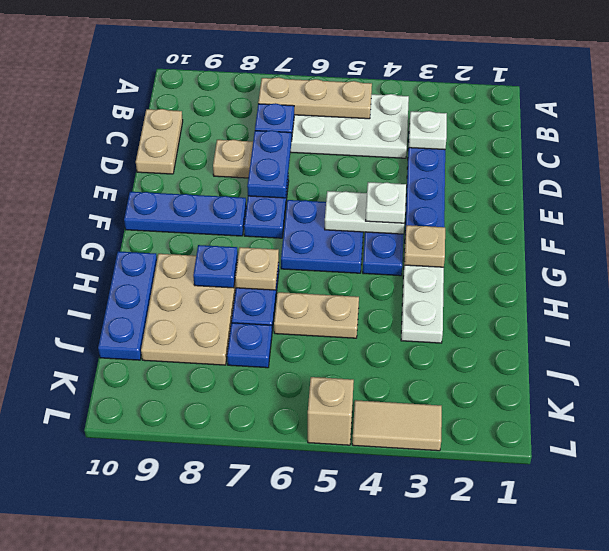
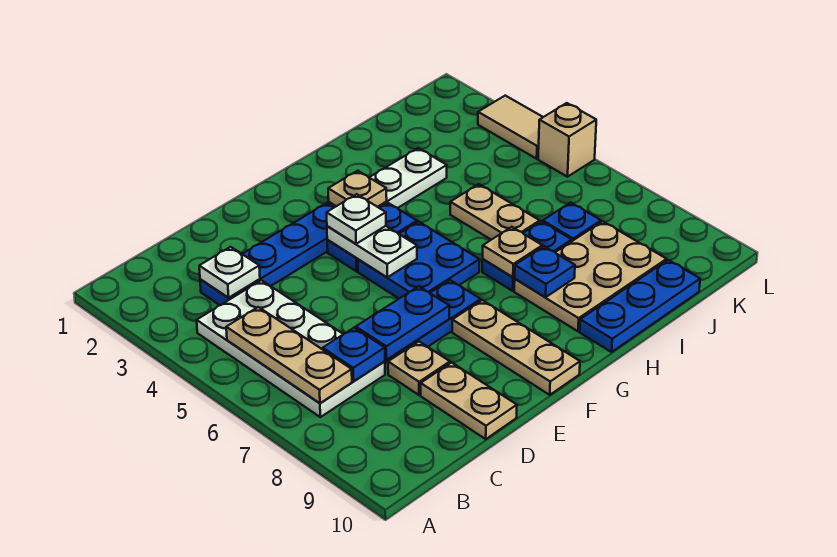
tan 1x2 plate [136,109,183,174] -> tan 1x2 plate turned to [421,362,517,439]
blue 1x3 plate [124,192,246,236] -> tan 1x3 plate [452,300,580,395]

